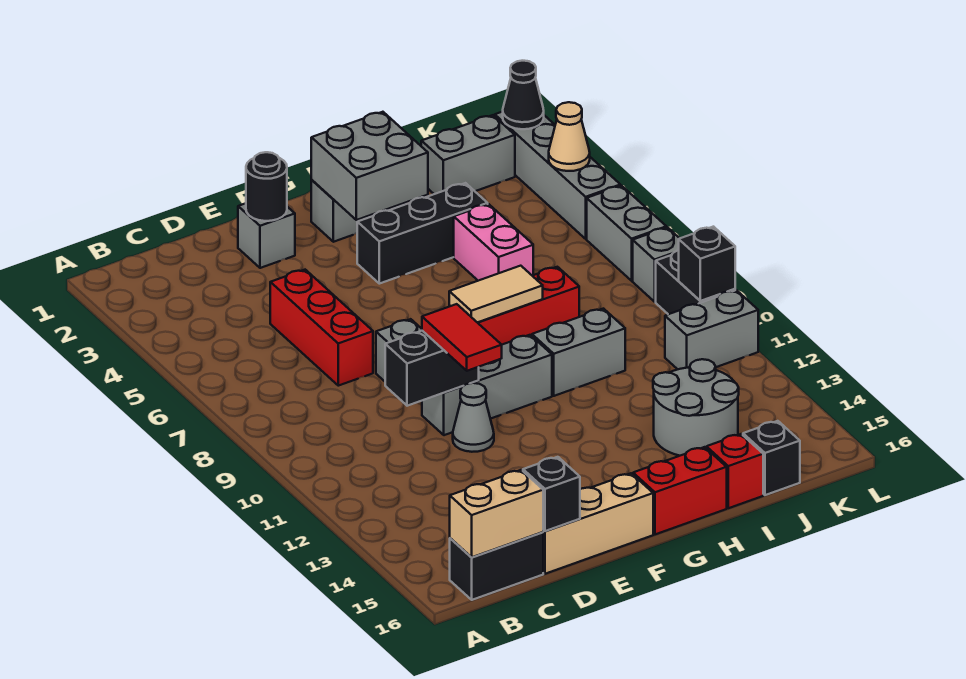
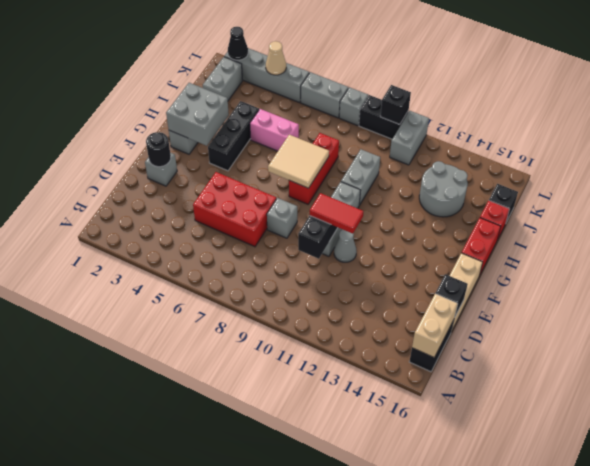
red 1x3 brick [270,270,373,386] -> red 2x3 brick [193,172,276,247]
tan 1x2 tile [449,266,543,323] -> tan 2x2 tile [268,135,329,188]

